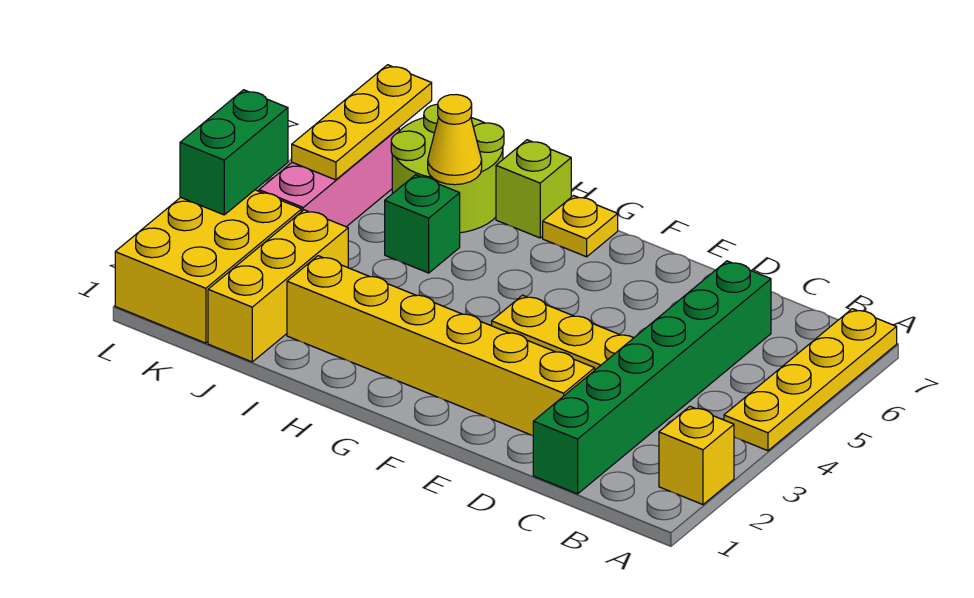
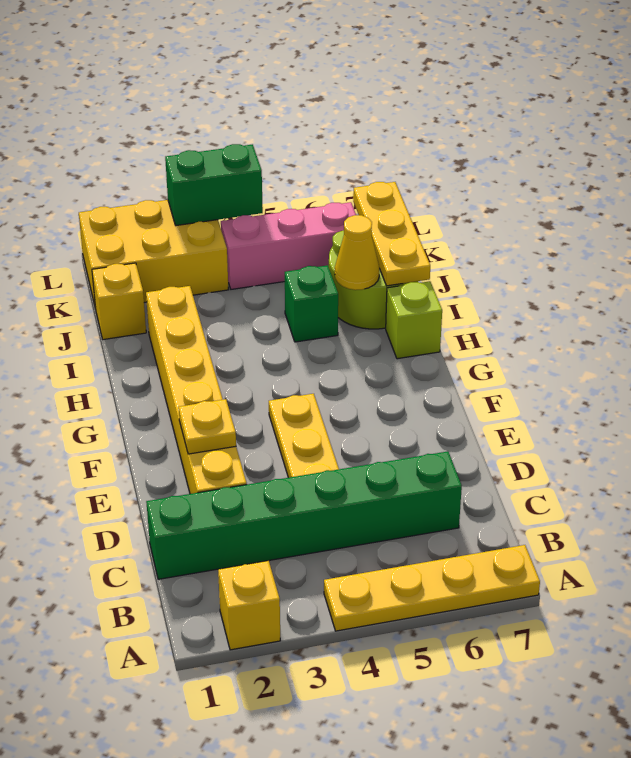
yellow 1x1 plate [543,196,618,257] -> yellow 1x1 plate moved to [179,399,236,454]
yellow 1x3 brick [208,210,348,362] -> yellow 1x1 brick [92,263,146,340]
yellow 1x3 plate [292,65,432,180] -> yellow 1x3 plate turned to [353,182,430,286]

